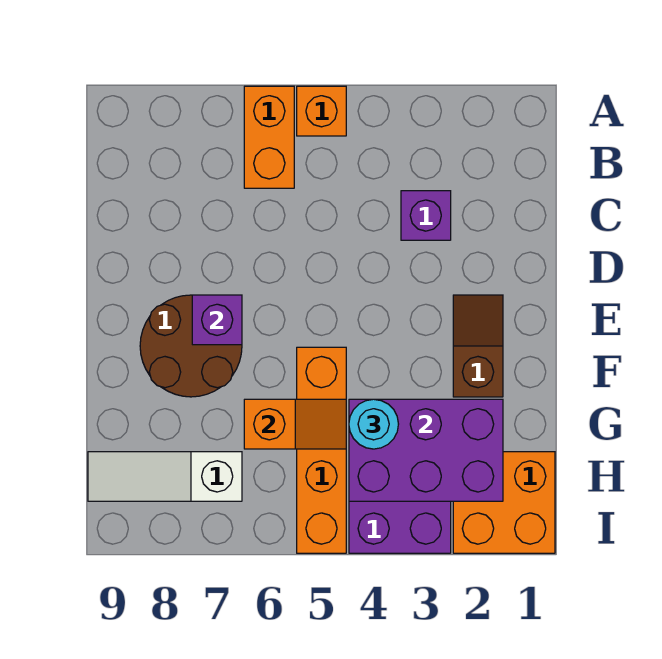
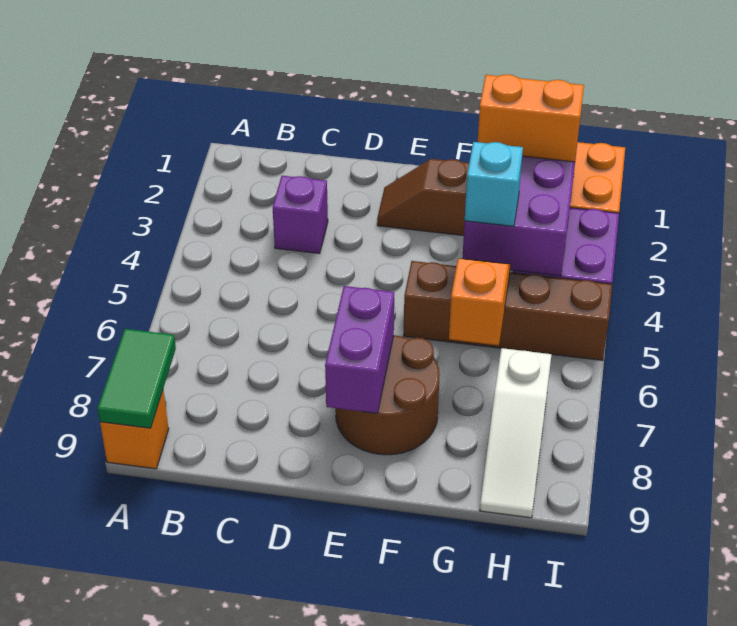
orange 1x1 brick [297,86,346,136] -> orange 1x1 brick moved to [100,390,169,469]
orange 1x2 brick [244,86,294,188] -> orange 1x2 brick moved to [478,74,584,162]
none -> green 1x2 tile [98,329,176,428]
purple 1x1 brick [192,295,242,345] -> purple 1x2 brick [325,286,394,413]
orange 1x4 brick [297,347,346,553] -> brown 1x4 brick [403,261,612,361]
cyan 1x1 round brick [349,399,398,449] -> cyan 1x1 brick [465,142,523,226]

